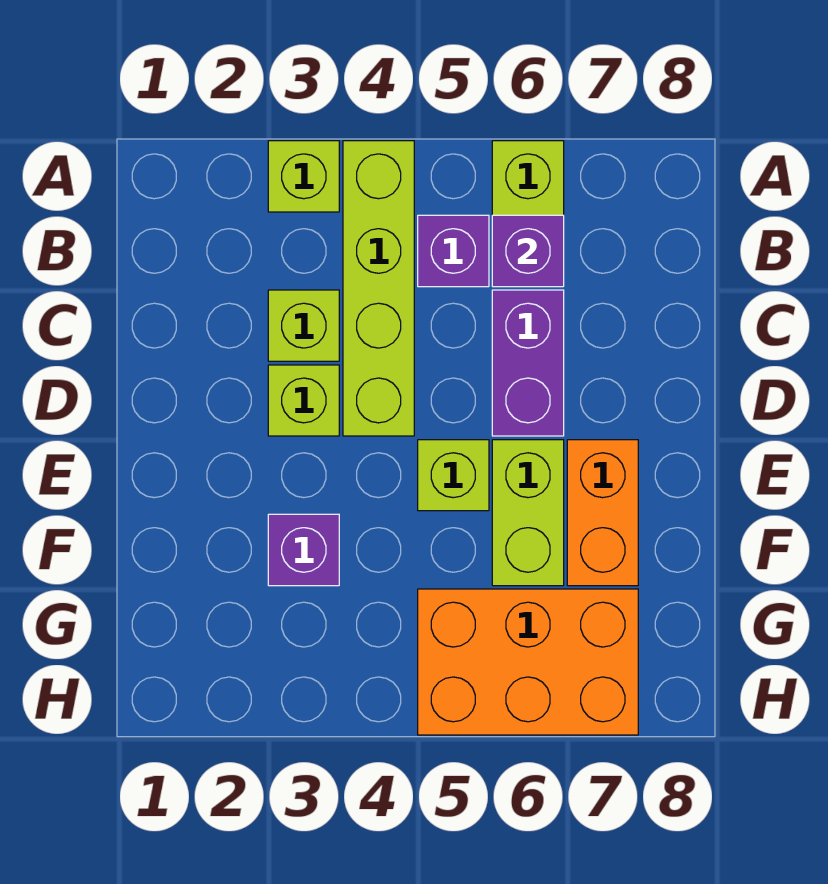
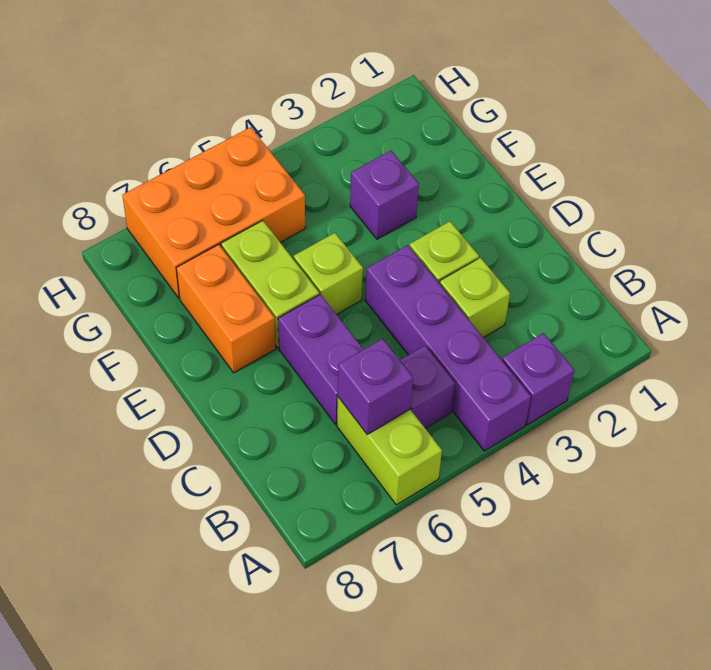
lime 1x1 brick [268,141,339,212] -> purple 1x1 brick [502,333,574,425]
lime 1x4 brick [343,141,414,436] -> purple 1x4 brick [365,245,531,451]

